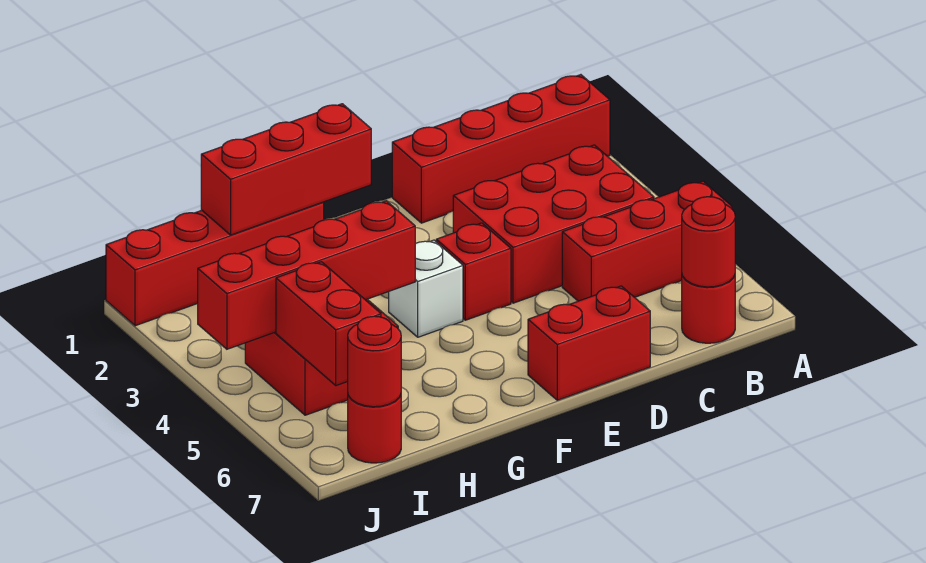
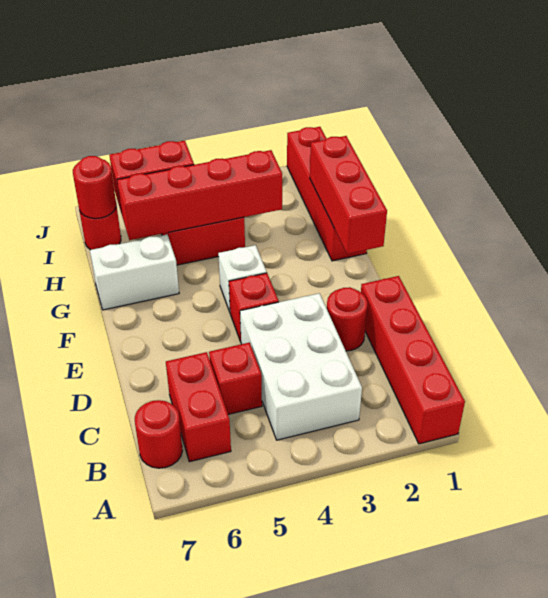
red 1x3 brick [562,181,732,301] -> red 1x1 brick [209,343,262,414]
red 2x3 brick [453,145,654,303] -> white 2x3 brick [240,293,362,440]
red 1x1 round brick [682,197,735,287] -> red 1x1 round brick moved to [327,287,368,351]
red 1x2 brick [528,286,650,400] -> red 1x2 brick moved to [166,352,231,462]
red 1x4 brick [198,201,415,349] -> red 1x4 brick turned to [117,150,282,240]
none -> white 1x2 brick [90,235,179,310]

